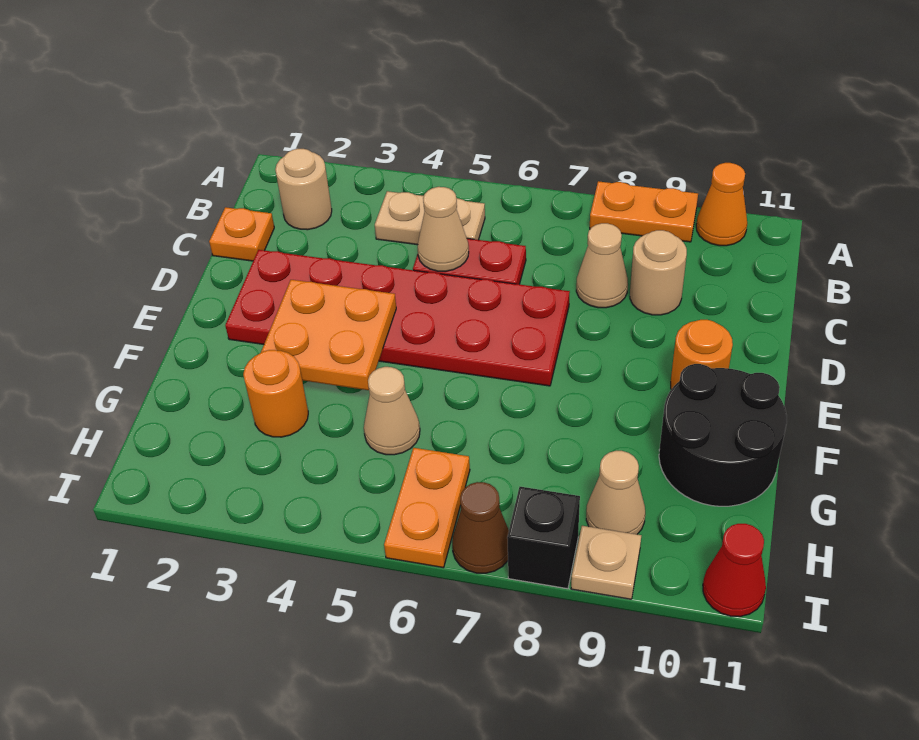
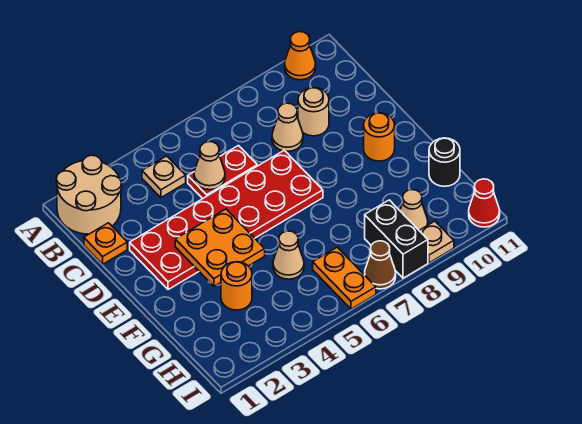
orange 1x2 plate [590,181,698,242] -> none
tan 1x1 round brick [275,149,332,230] -> tan 2x2 round brick [56,155,122,234]
tan 1x2 plate [375,191,485,245] -> tan 1x1 plate [142,156,186,197]
black 2x2 round brick [659,364,787,506] -> black 1x1 round brick [429,138,460,186]
black 1x1 brick [507,487,580,589] -> black 1x2 brick [365,200,428,278]

